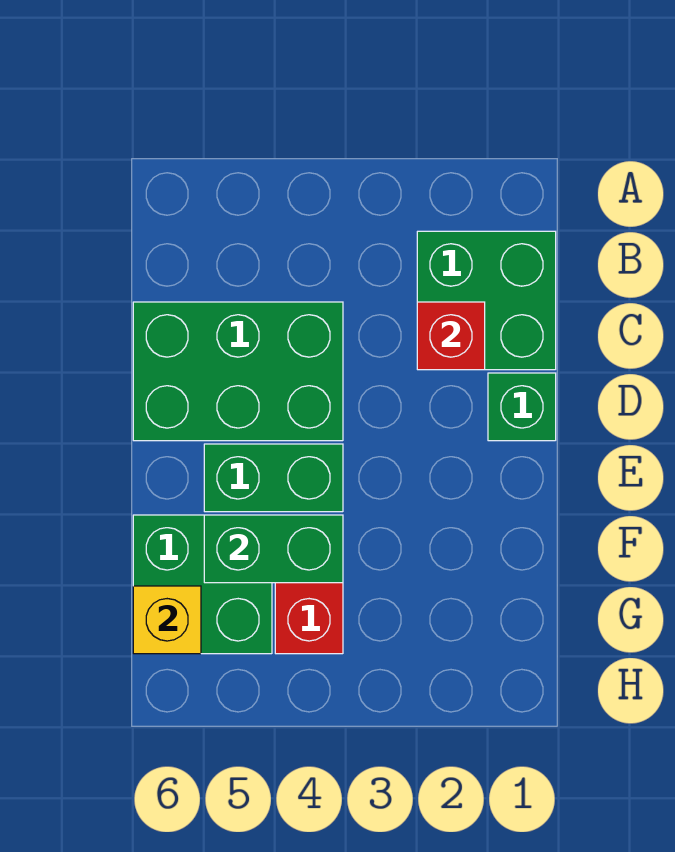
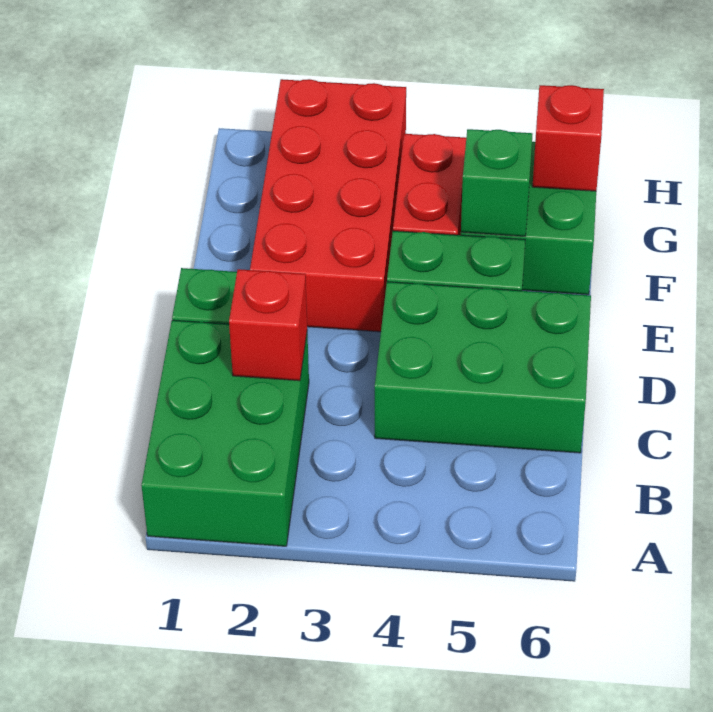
green 2x2 brick [417,231,556,370] -> green 2x3 brick [141,320,309,546]
none -> red 2x4 brick [250,79,406,332]
green 1x2 brick [204,515,343,583] -> green 1x1 brick [461,129,532,236]
yellow 1x1 brick [133,586,201,654] -> red 1x1 brick [532,85,604,191]

